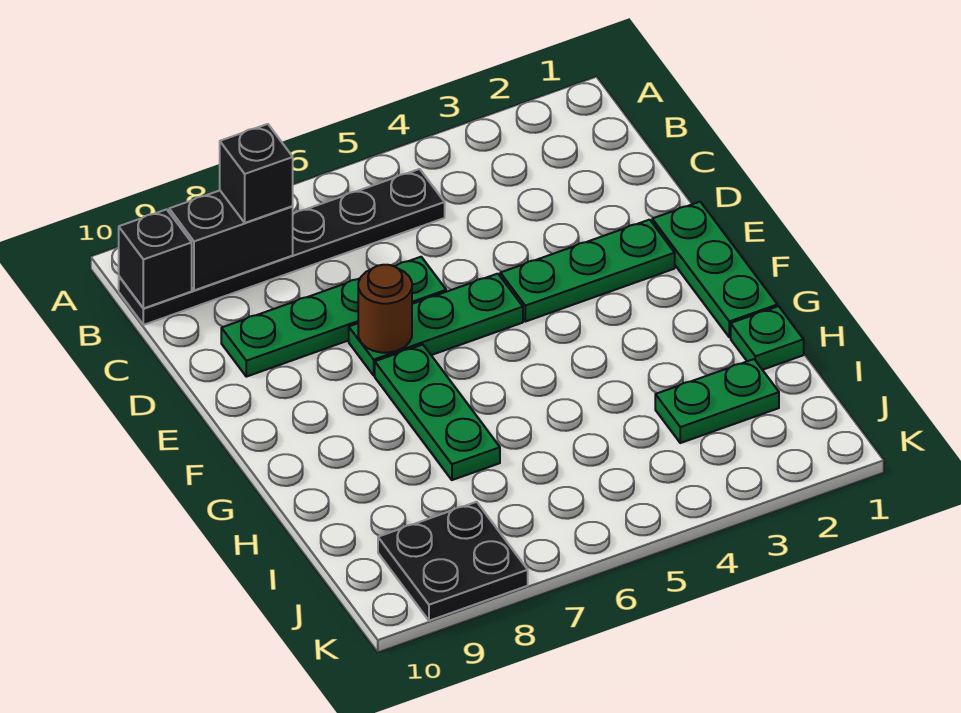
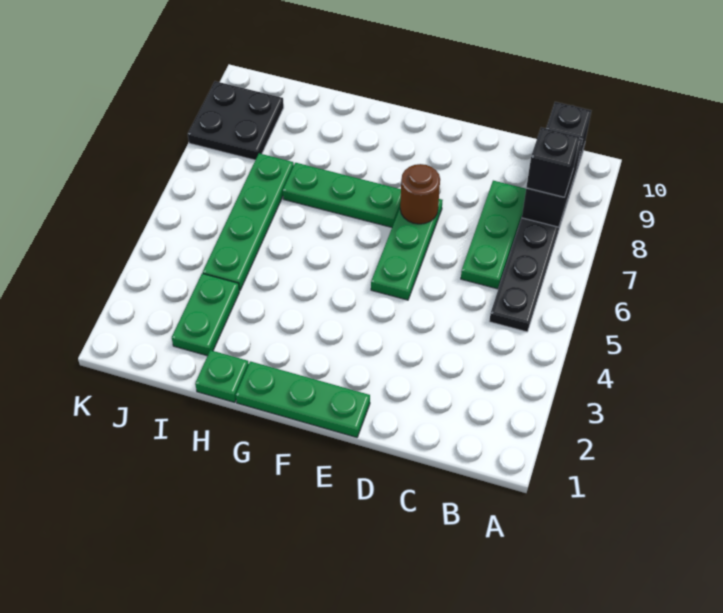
green 1x4 plate [221,257,446,377] -> green 1x4 plate moved to [203,153,294,291]
green 1x3 plate [500,220,675,322] -> green 1x3 plate moved to [461,181,526,289]

